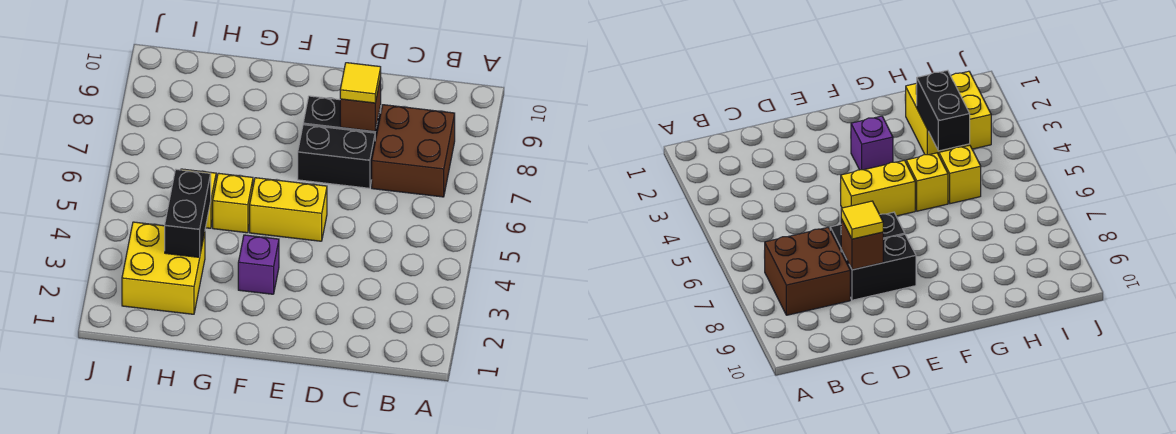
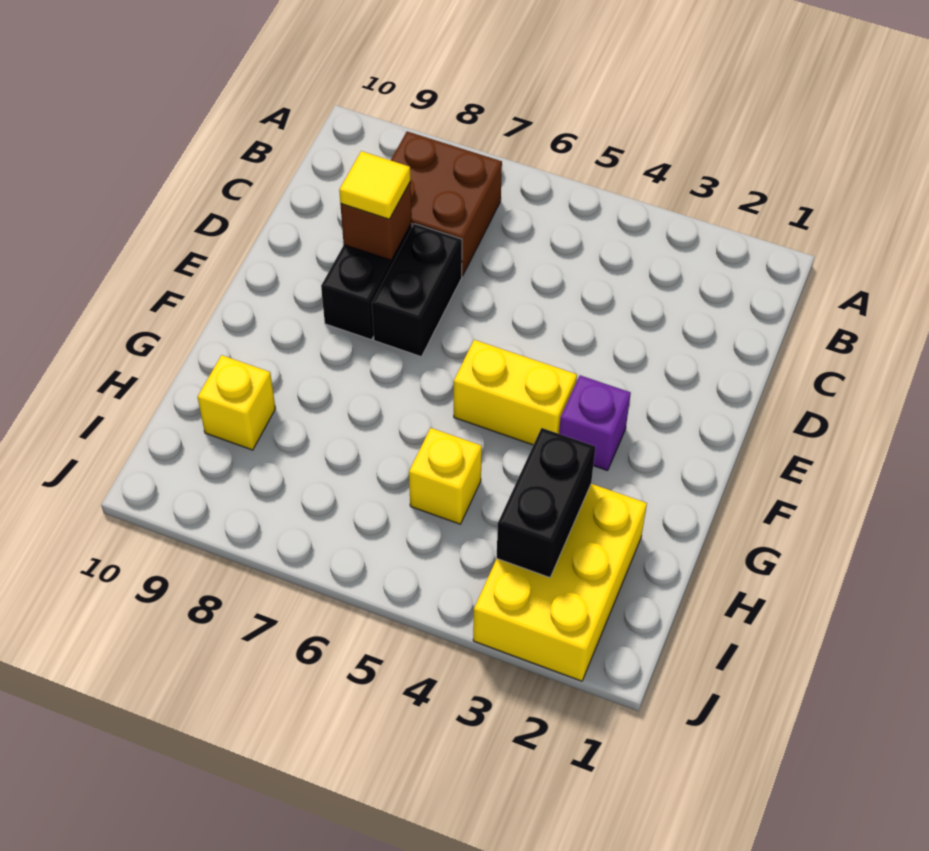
yellow 1x2 brick [250,178,327,241] -> yellow 1x2 brick turned to [454,340,577,445]
yellow 1x1 brick [213,173,253,233] -> yellow 1x1 brick moved to [198,355,275,450]
yellow 2x2 brick [122,222,205,314] -> yellow 2x3 brick [473,484,647,681]
black 1x2 brick [165,169,211,257] -> black 1x2 brick turned to [497,428,595,578]

